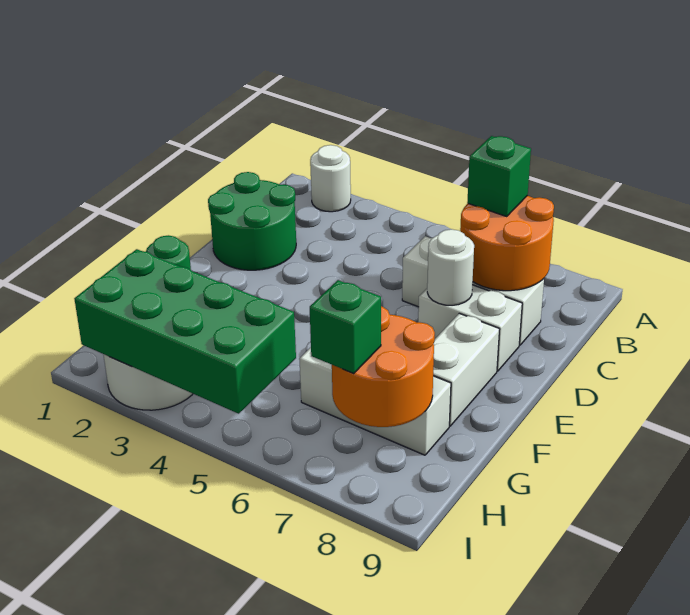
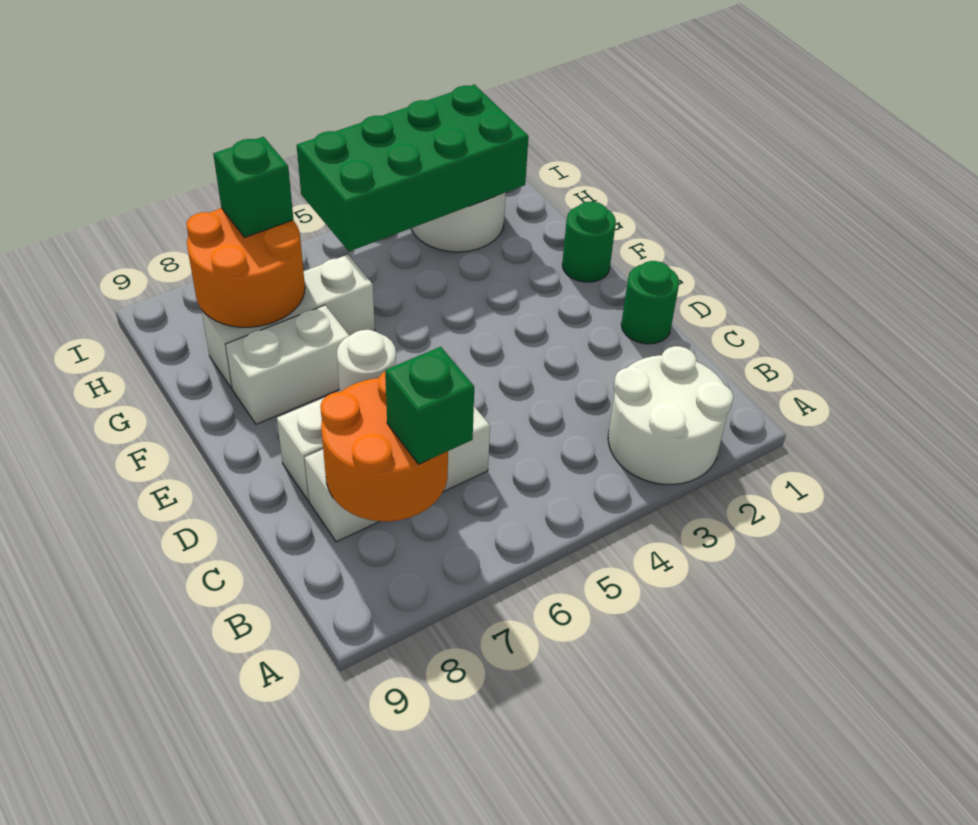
white 1x1 round brick [310,145,351,212] -> white 2x2 round brick [608,346,733,484]
green 2x2 round brick [208,172,296,270] -> green 1x1 round brick [621,261,679,344]
white 1x2 brick [433,313,500,426] -> white 1x2 brick turned to [225,305,349,424]

